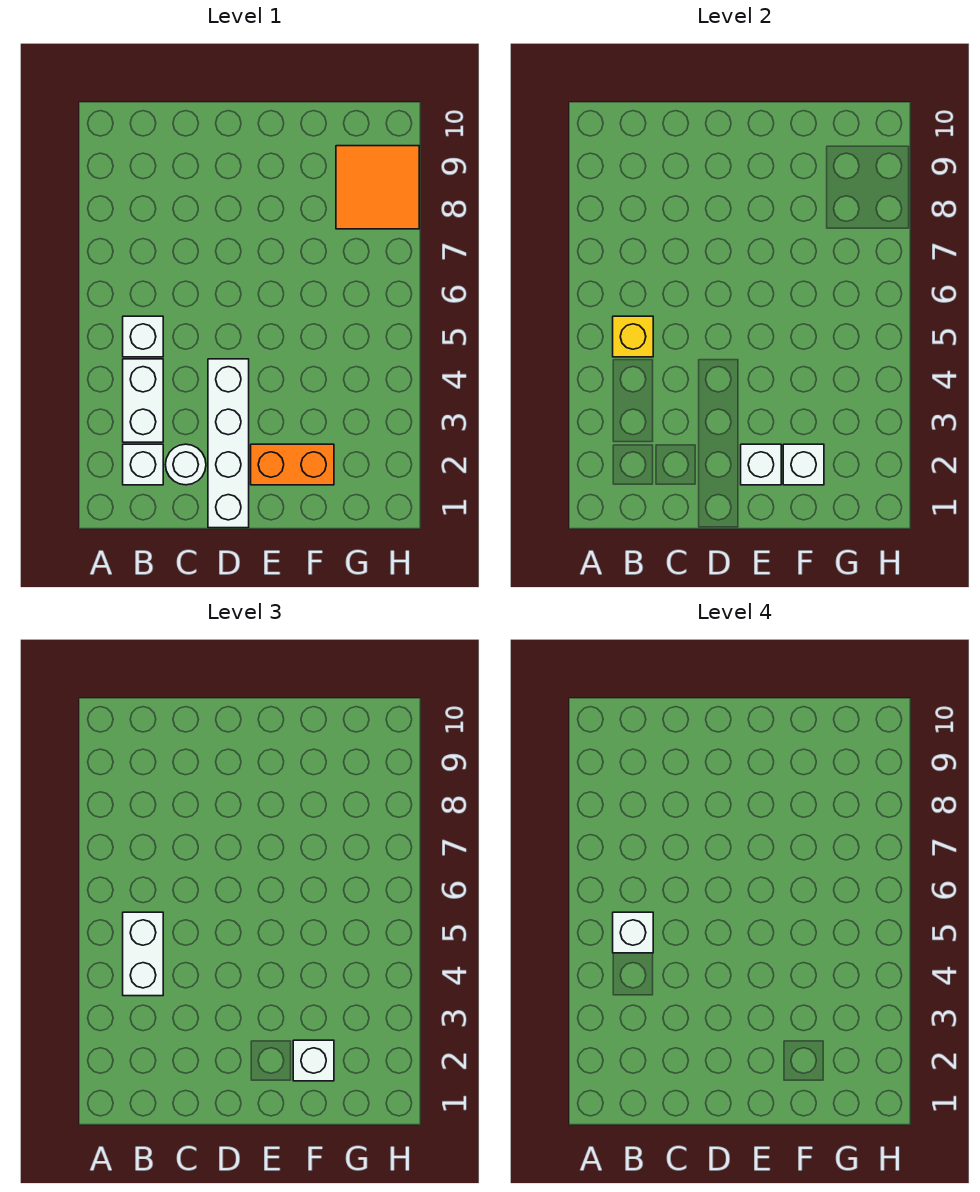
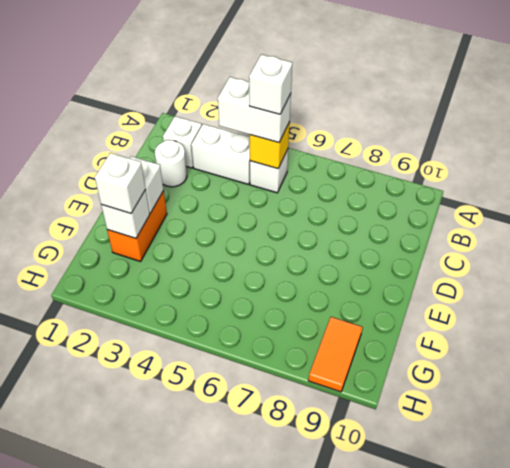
white 1x4 brick [208,359,249,528] -> none
orange 2x2 tile [336,146,419,229] -> orange 1x2 tile [308,317,363,392]

